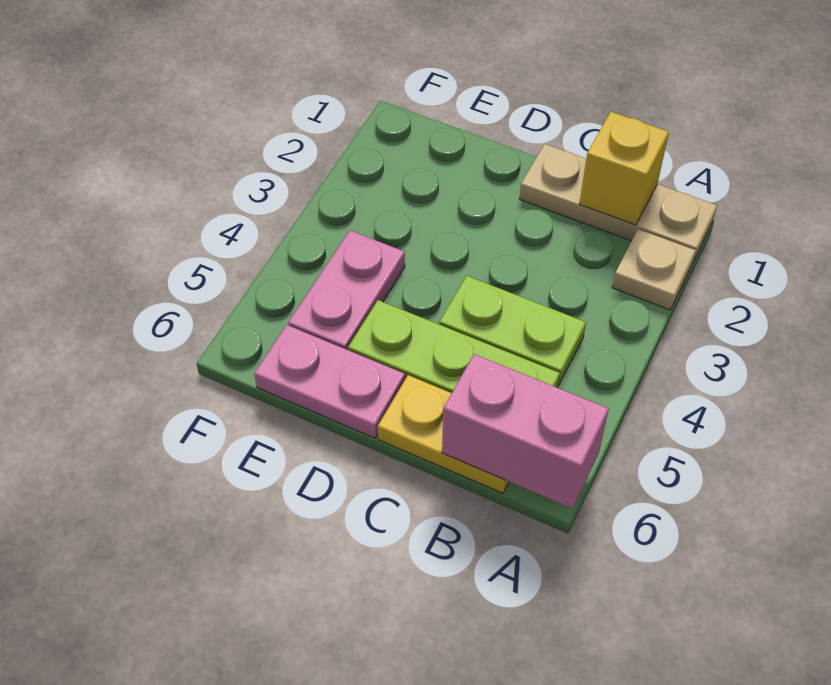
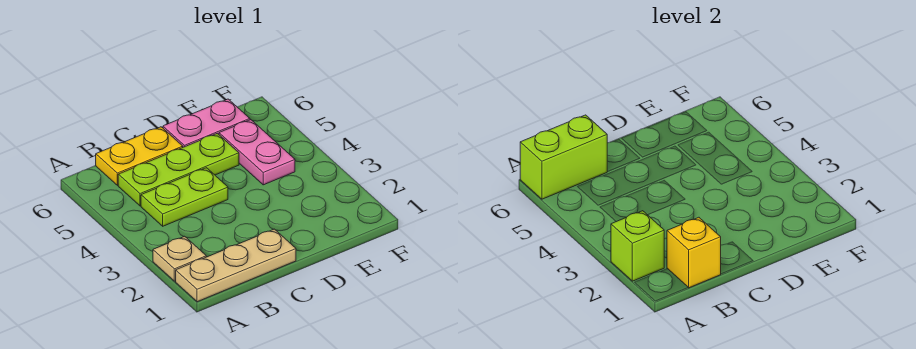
none -> lime 1x1 brick [611,211,664,281]
pink 1x2 brick [442,354,609,508] -> lime 1x2 brick [520,115,607,199]

